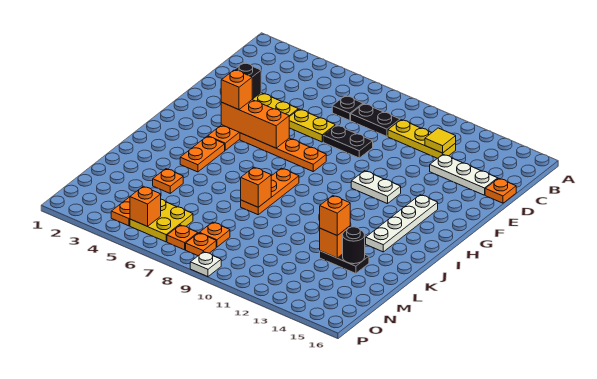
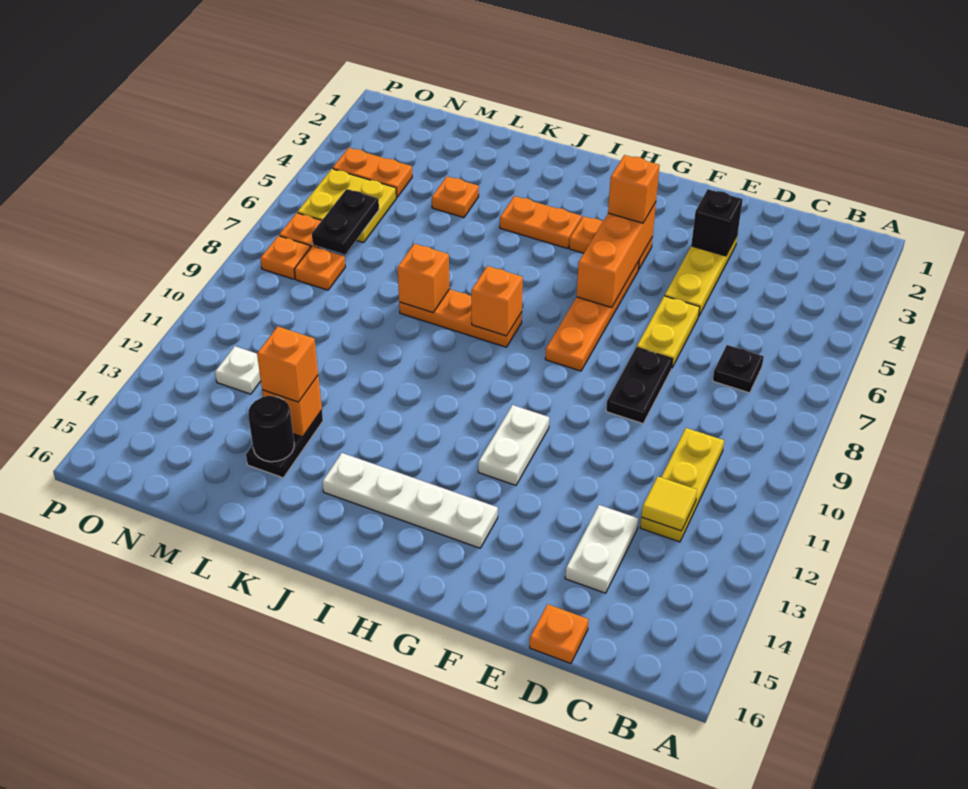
black 1x2 plate [351,104,400,136] -> black 1x2 plate moved to [312,189,379,255]
white 1x3 plate [430,155,498,195] -> white 1x2 plate [565,505,638,593]
orange 1x1 brick [130,186,161,226] -> orange 1x1 brick moved to [471,266,523,336]
white 1x1 plate [190,252,221,277] -> white 1x1 plate moved to [215,346,261,394]

